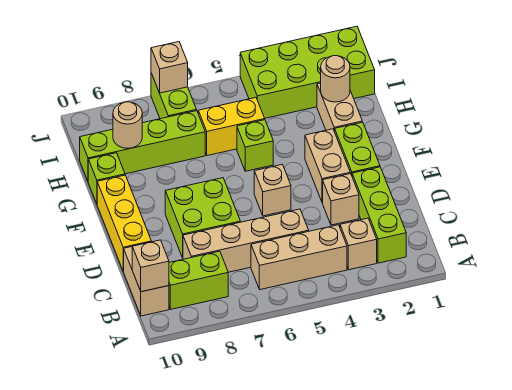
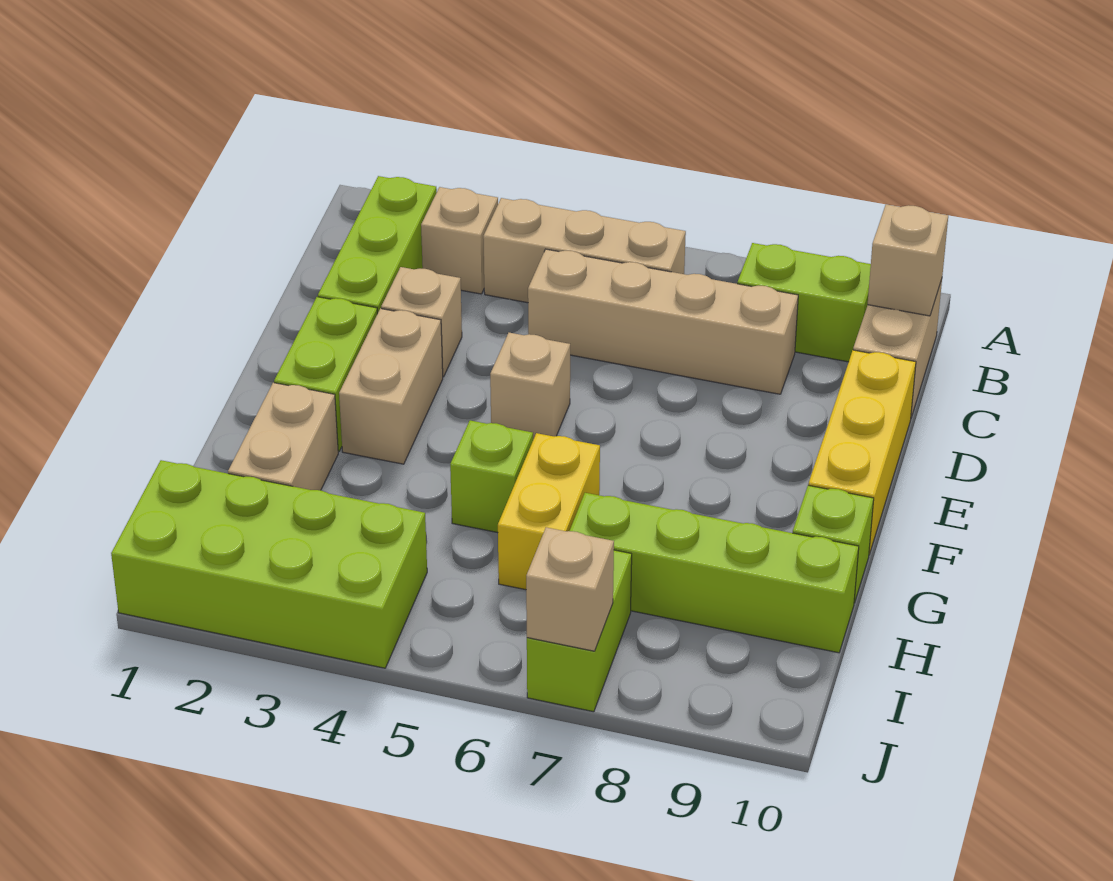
lime 2x2 brick [165,178,240,258] -> none
tan 1x1 round brick [321,56,350,102] -> none
yellow 1x2 brick [198,98,265,156] -> yellow 1x2 brick turned to [498,433,600,590]
tan 1x1 round brick [113,102,142,148] -> none

